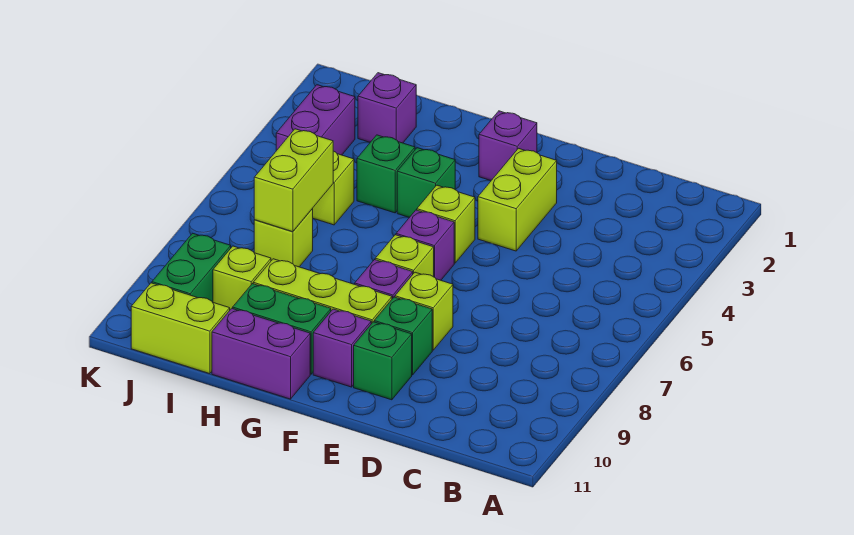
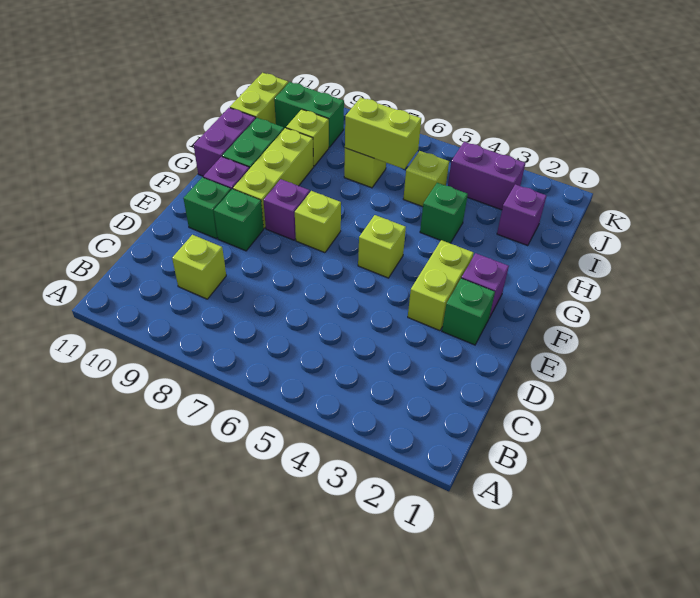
lime 1x2 brick [478,148,557,251] -> lime 1x2 brick turned to [408,240,474,331]
lime 1x1 brick [395,272,453,350] -> lime 1x1 brick moved to [172,235,226,299]
purple 1x1 brick [396,210,454,280] -> none
green 1x1 brick [397,148,455,217] -> green 1x1 brick moved to [442,278,495,345]

